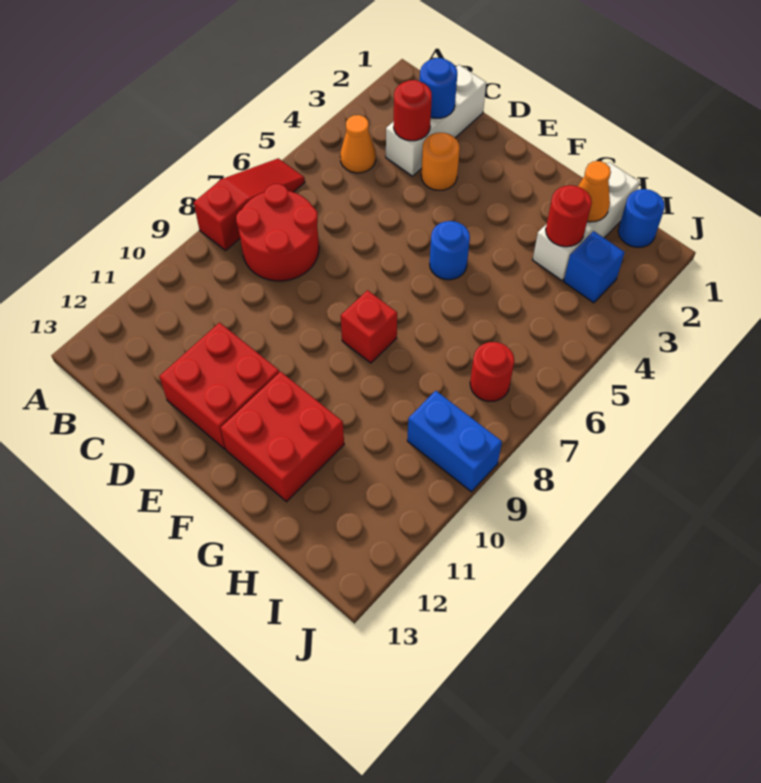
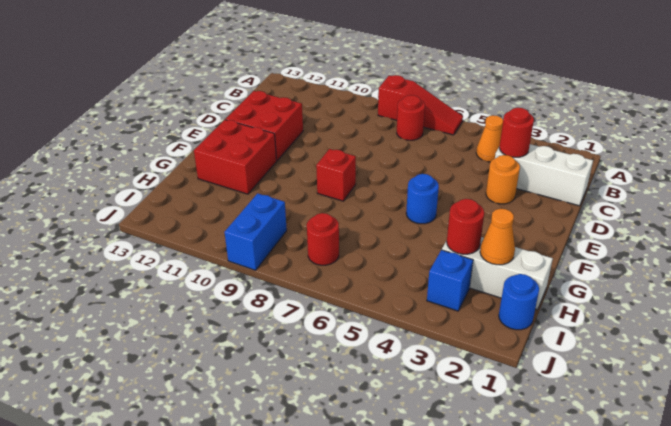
red 2x2 round brick [236,184,319,281] -> red 1x1 round brick [397,95,425,140]
blue 1x1 round brick [420,58,457,118] -> none

